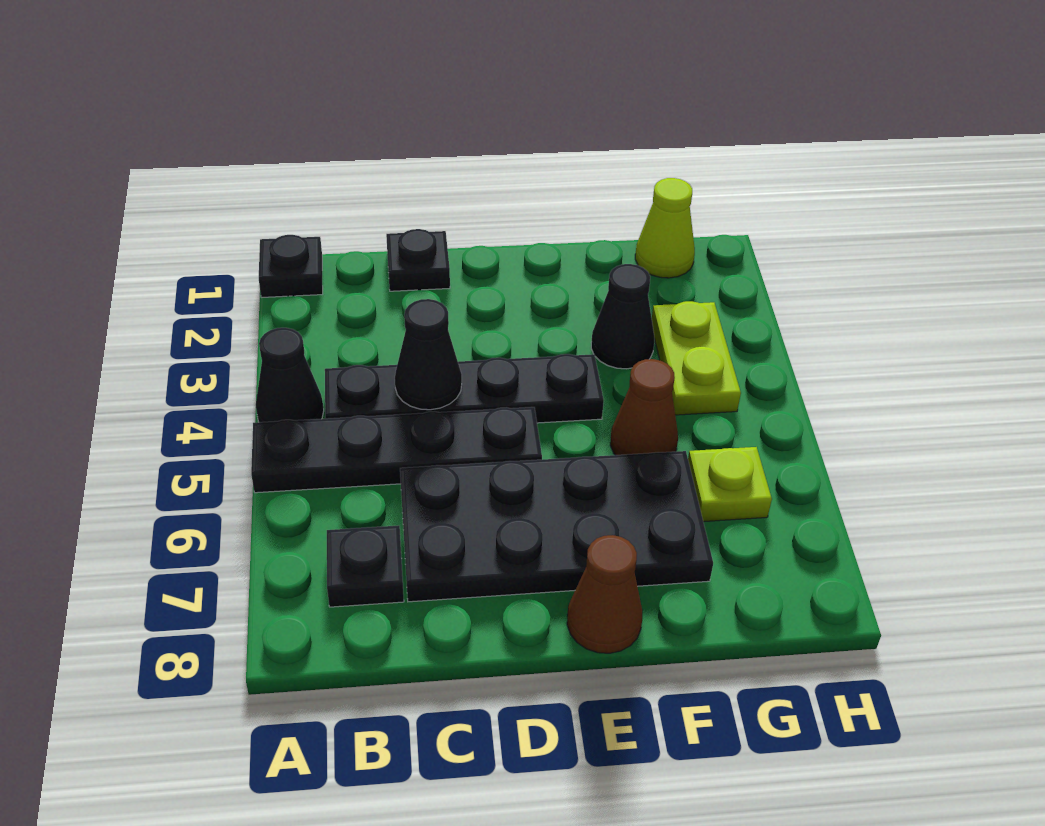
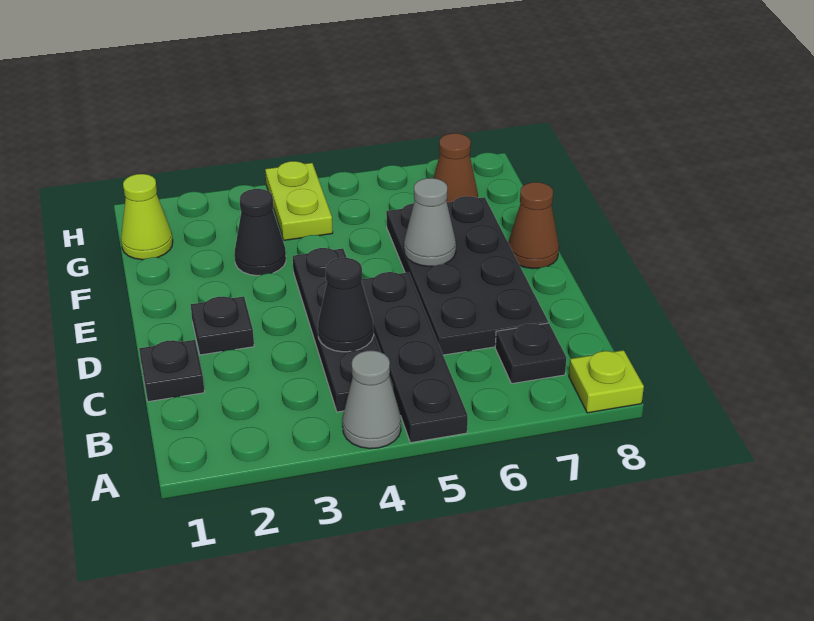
black 1x1 plate [259,235,323,297] -> black 1x1 plate moved to [191,296,254,355]
black 1x1 cone [256,328,324,422] -> grey 1x1 cone [343,351,401,449]
none -> grey 1x1 cone [404,178,456,266]
brown 1x1 cone [610,359,678,455] -> brown 1x1 cone moved to [434,133,478,202]
lime 1x2 plate [652,301,741,415] -> lime 1x2 plate turned to [265,161,333,240]
lime 1x1 plate [688,447,772,522] -> lime 1x1 plate moved to [569,350,644,413]

